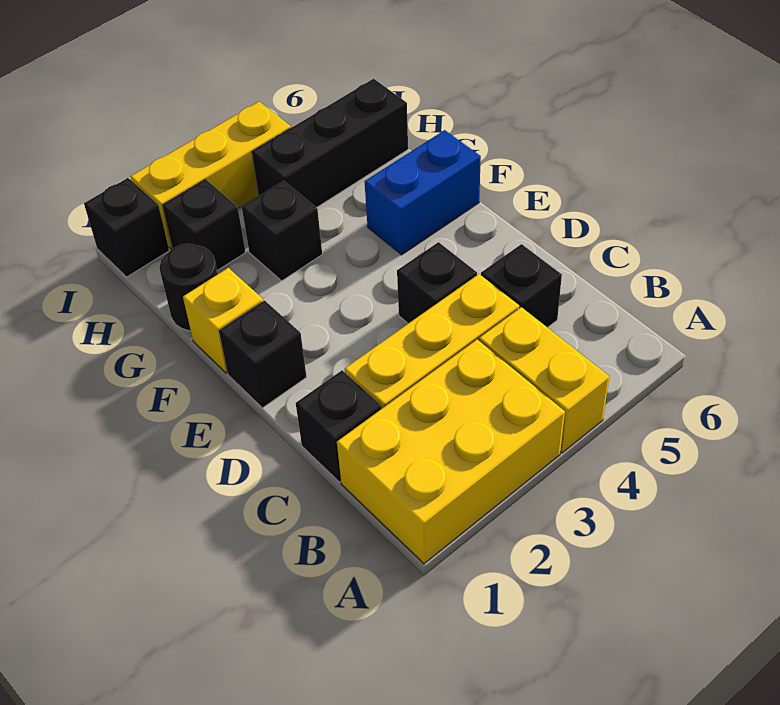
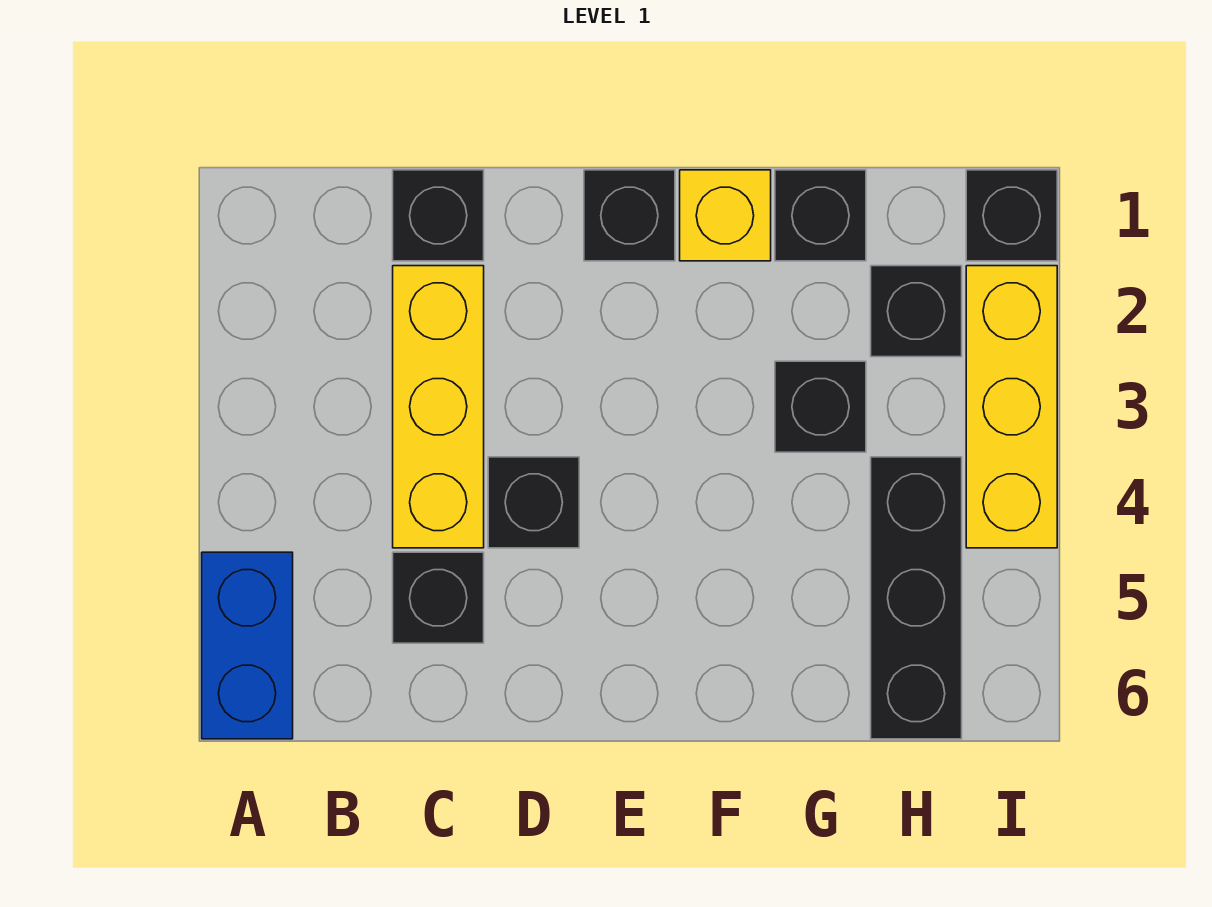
yellow 2x3 brick [337,340,565,564] -> none
yellow 1x2 brick [479,307,609,453] -> none
blue 1x2 brick [365,130,481,255] -> blue 1x2 brick moved to [202,552,293,739]
black 1x1 round brick [159,244,218,331] -> black 1x1 brick [775,170,866,261]

